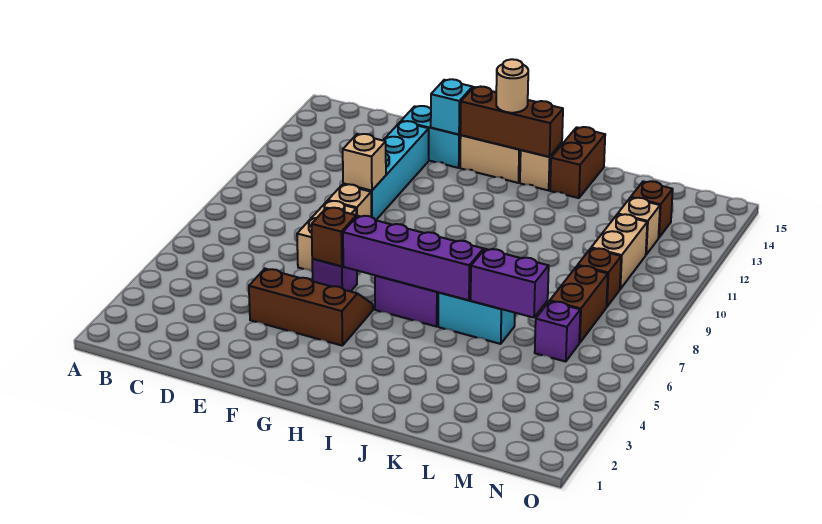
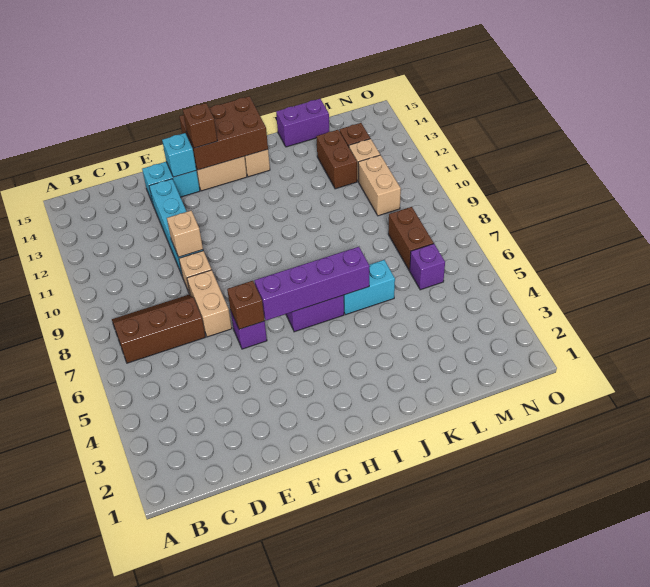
brown 2x3 slope [249,269,373,346] -> brown 2x3 slope moved to [112,295,205,363]
brown 1x3 brick [461,87,563,157] -> brown 2x3 brick [179,96,268,170]
tan 1x1 round brick [496,59,528,113] -> none
brown 1x2 brick [550,127,605,198] -> brown 1x2 brick moved to [316,130,357,189]
purple 1x2 brick [471,249,549,318] -> purple 1x2 brick moved to [276,99,329,147]
brown 1x1 brick [578,248,621,307] -> brown 1x1 brick moved to [183,103,217,148]

